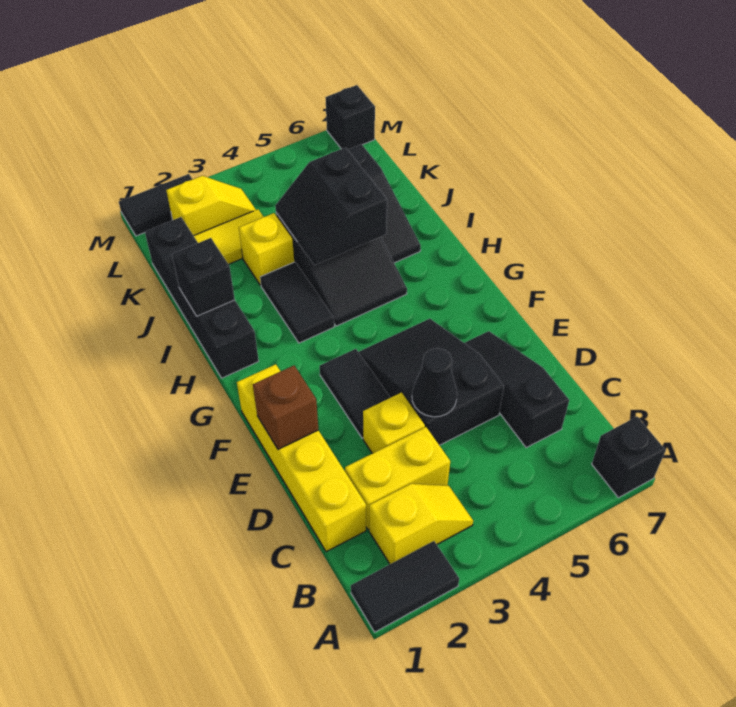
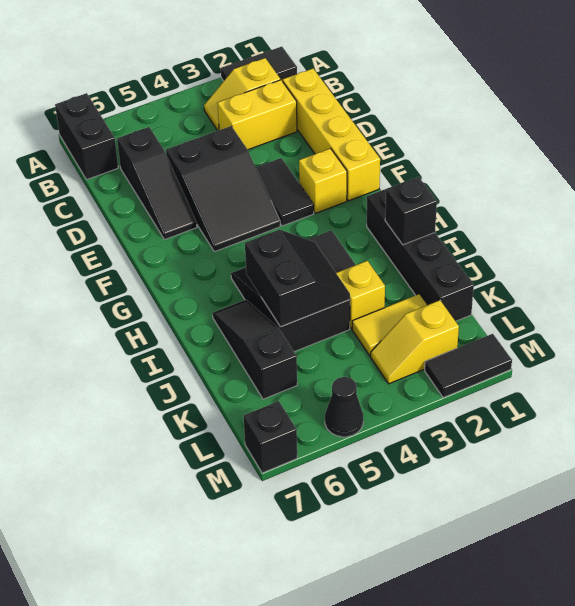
black 1x1 brick [592,417,665,498] -> black 1x2 brick [55,93,118,180]
yellow 1x1 brick [363,393,425,454] -> yellow 1x1 brick moved to [299,149,347,213]
black 1x1 cone [412,348,457,417] -> black 1x1 cone moved to [325,377,363,437]
brown 1x1 brick [253,366,318,449] -> none

